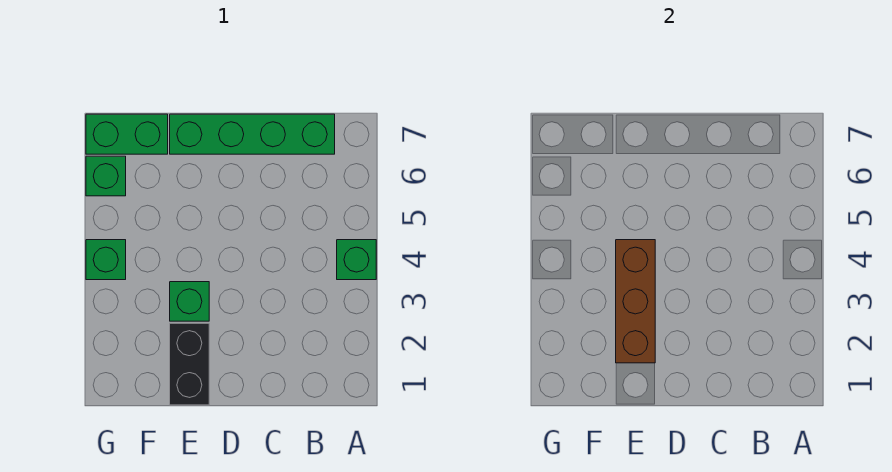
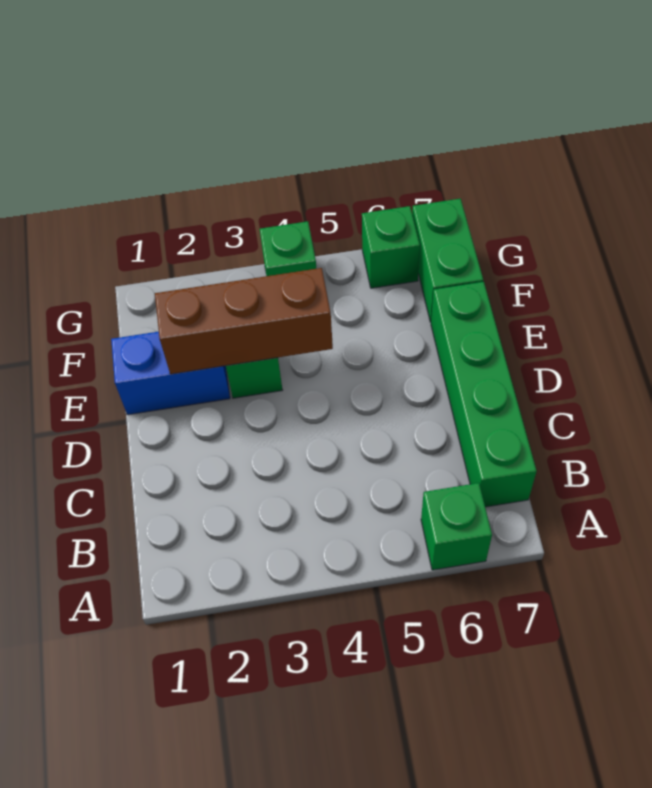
green 1x1 brick [337,240,376,280] -> green 1x1 brick moved to [421,483,492,570]
black 1x2 brick [170,323,209,405] -> blue 1x2 brick [111,332,230,415]

